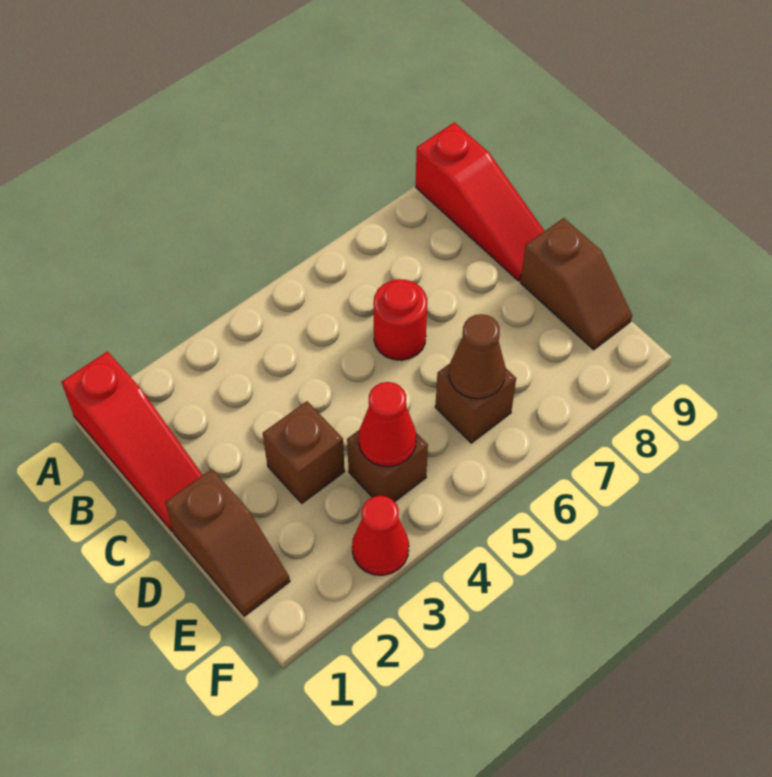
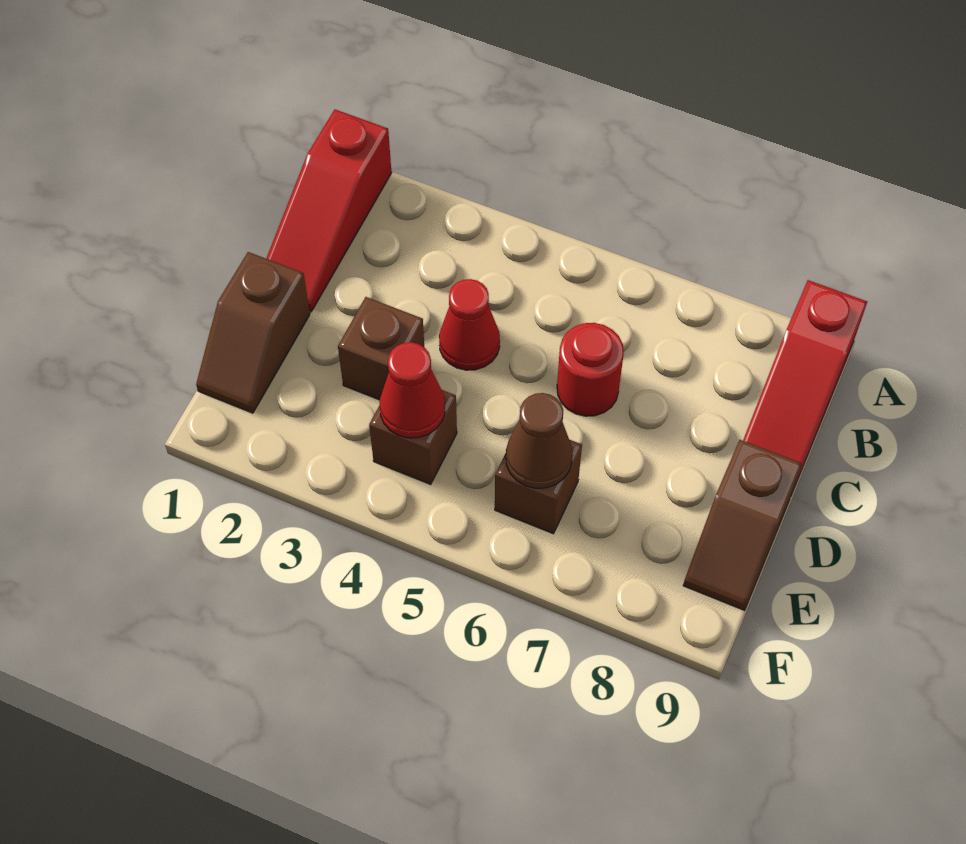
red 1x1 cone [352,496,409,575] -> red 1x1 cone moved to [439,279,500,370]

